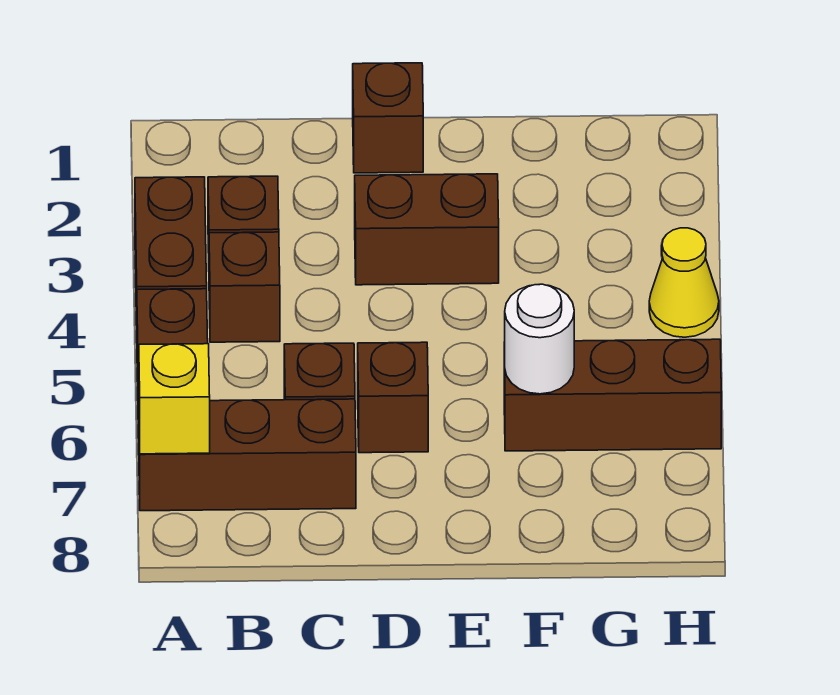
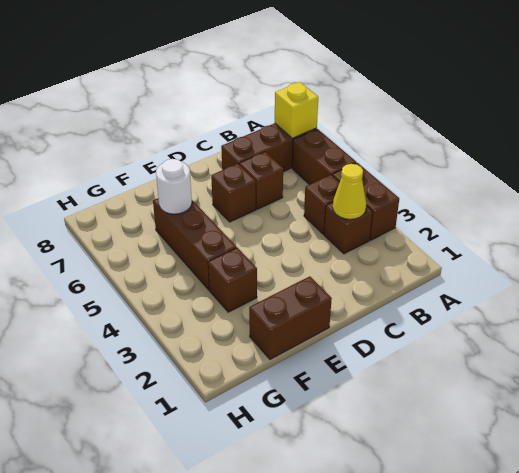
brown 1x1 brick [353,63,423,173] -> brown 1x1 brick moved to [208,248,257,312]
brown 1x2 brick [355,174,499,285] -> brown 1x2 brick moved to [249,276,332,359]
brown 1x3 brick [504,339,721,451] -> brown 1x3 brick turned to [153,198,237,290]
yellow 1x1 cone [649,228,719,337] -> yellow 1x1 cone moved to [333,164,366,219]

